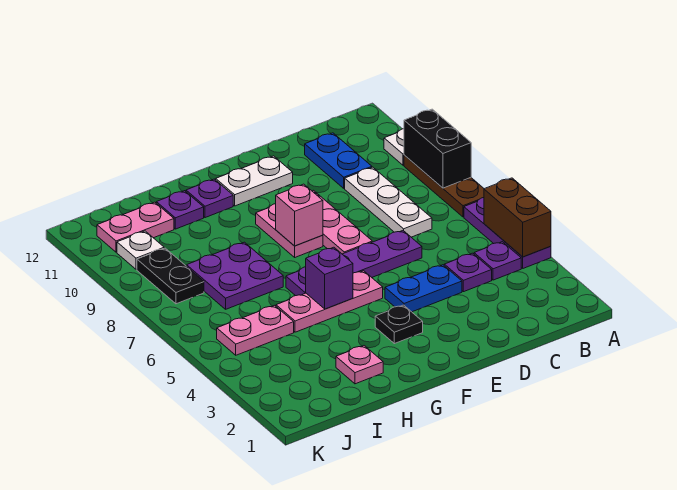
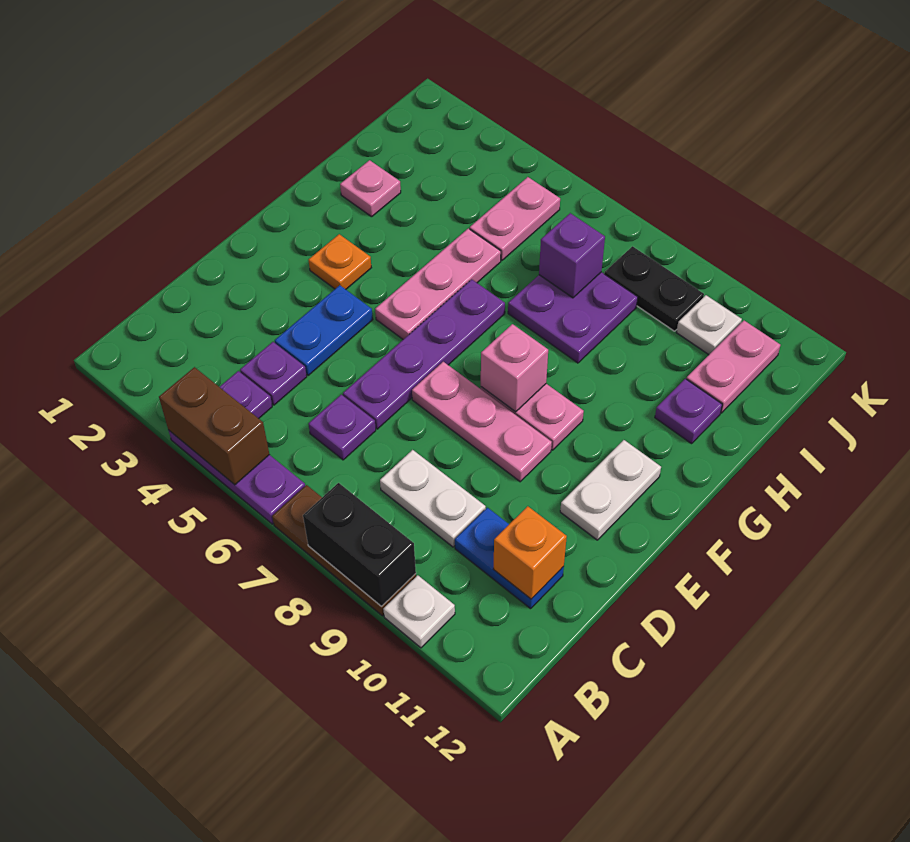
white 1x3 plate [345,167,432,237] -> white 1x2 plate [380,450,486,547]
none -> orange 1x1 brick [493,506,567,599]
black 1x1 plate [375,305,423,344] -> orange 1x1 plate [309,234,371,289]
purple 1x1 brick [306,247,353,309] -> purple 1x1 brick moved to [539,213,605,298]
purple 1x1 plate [186,179,233,218] -> purple 1x1 plate moved to [309,395,376,460]

